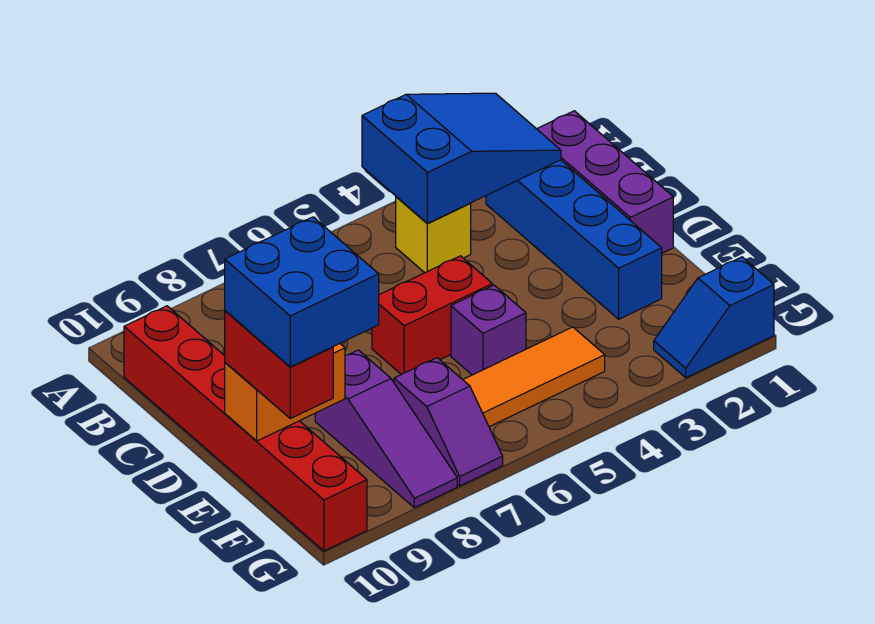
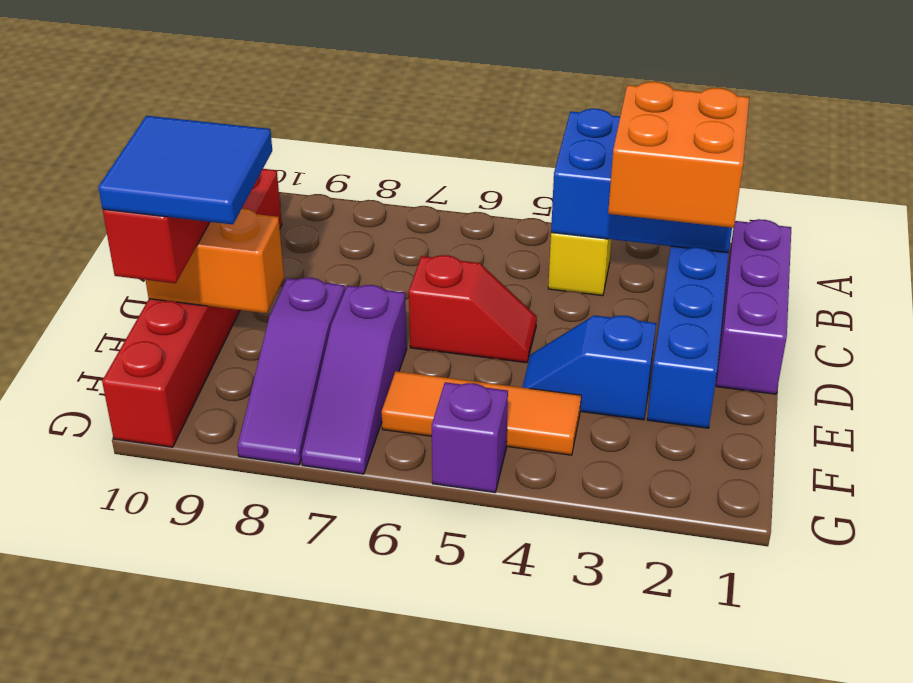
blue 2x3 slope [362,93,561,223] -> blue 2x3 brick [551,109,732,253]
none -> orange 2x2 brick [608,82,749,228]
red 1x2 brick [372,256,492,375] -> red 1x2 slope [409,255,537,363]
purple 1x1 brick [451,285,526,375] -> purple 1x1 brick moved to [432,382,508,492]
blue 2x2 brick [225,217,379,367] -> blue 2x2 tile [98,116,272,224]
purple 1x2 slope [394,358,503,486] -> purple 1x3 slope [302,285,407,474]
blue 1x2 slope [654,257,774,378] -> blue 1x2 slope moved to [522,315,656,420]

